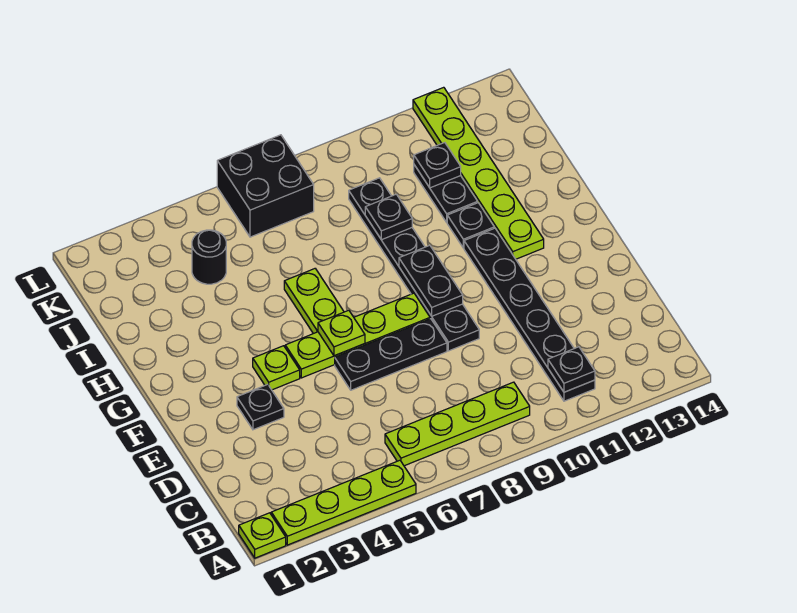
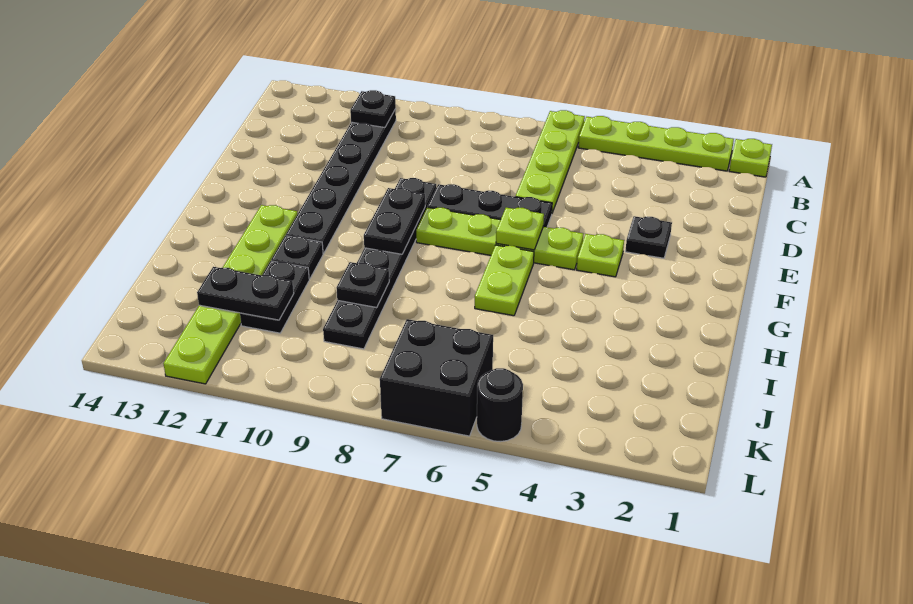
lime 1x4 plate [385,382,530,466] -> lime 1x4 plate turned to [515,110,585,213]
black 1x1 round brick [192,230,226,284] -> black 1x1 round brick moved to [477,368,523,442]
black 1x1 plate [414,143,461,188] -> black 1x2 plate [197,267,294,320]

